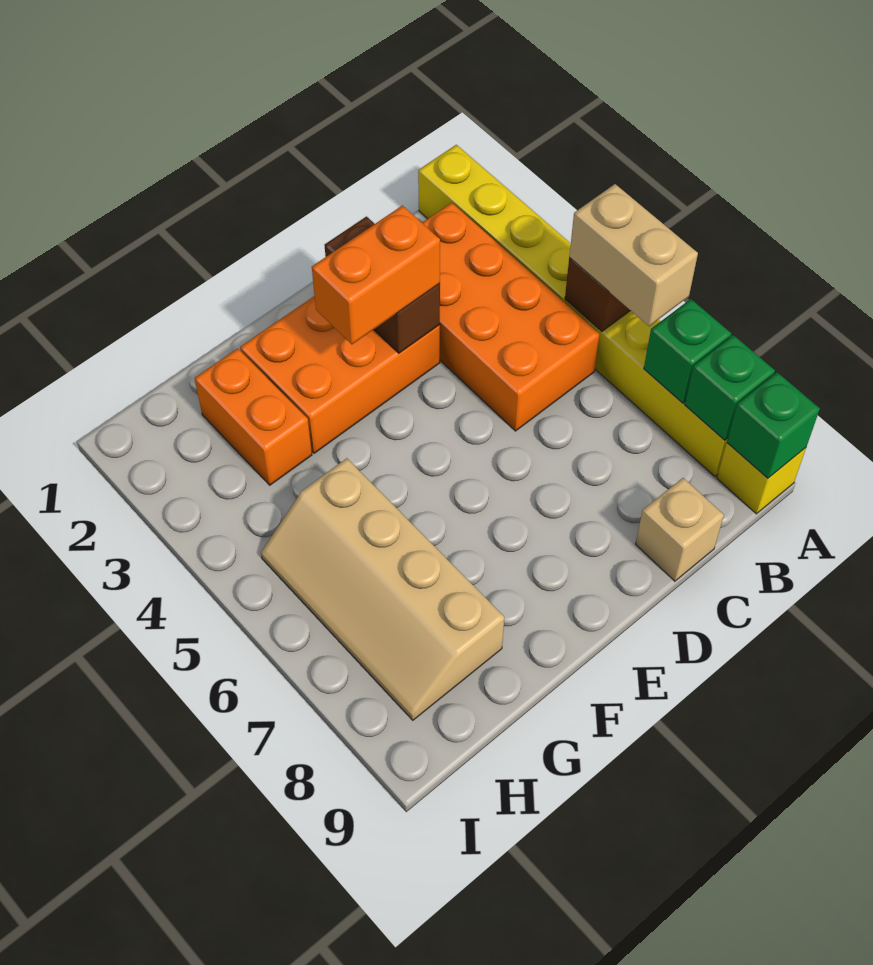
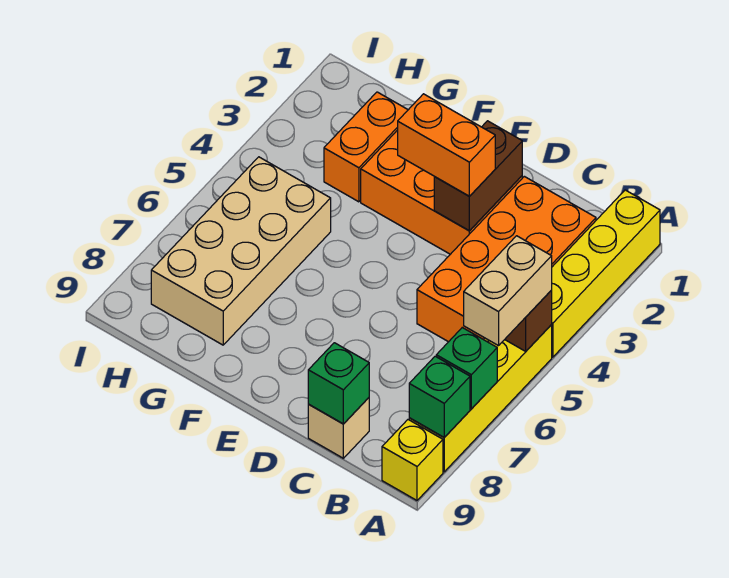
green 1x1 brick [727,372,820,478] -> green 1x1 brick moved to [308,343,369,424]
tan 2x4 slope [261,458,504,720] -> tan 2x4 brick [151,157,331,345]

